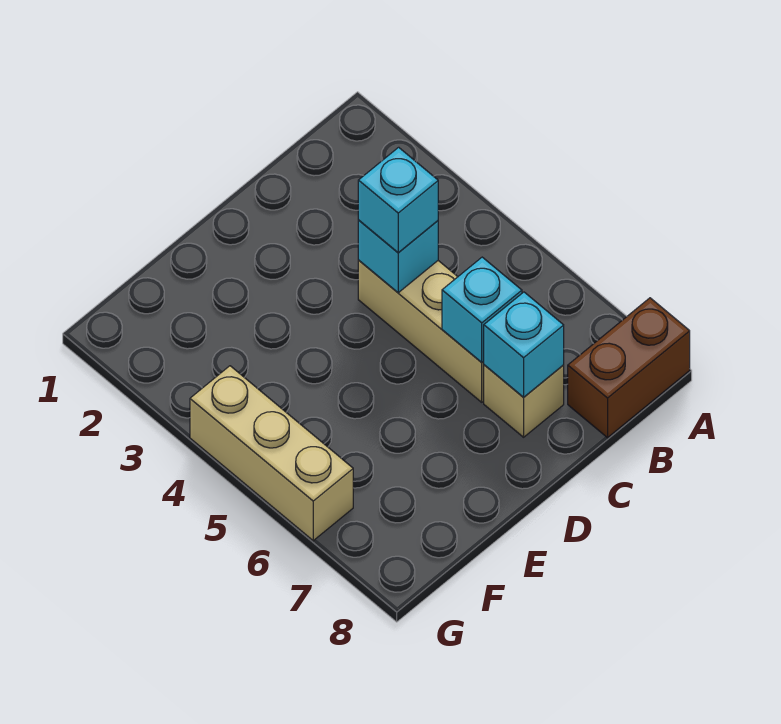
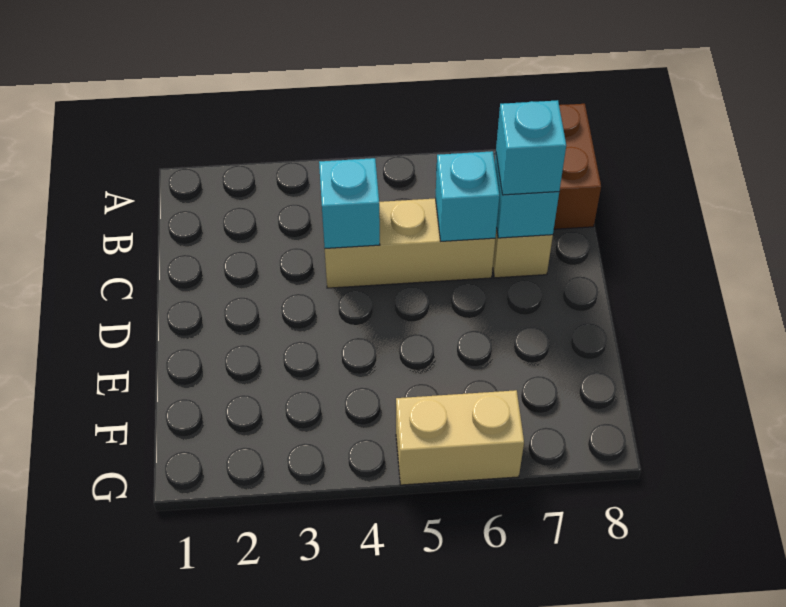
cyan 1x1 brick [358,147,438,253] -> cyan 1x1 brick moved to [496,100,566,195]
tan 1x3 brick [190,366,353,541] -> tan 1x2 brick [396,390,524,485]

